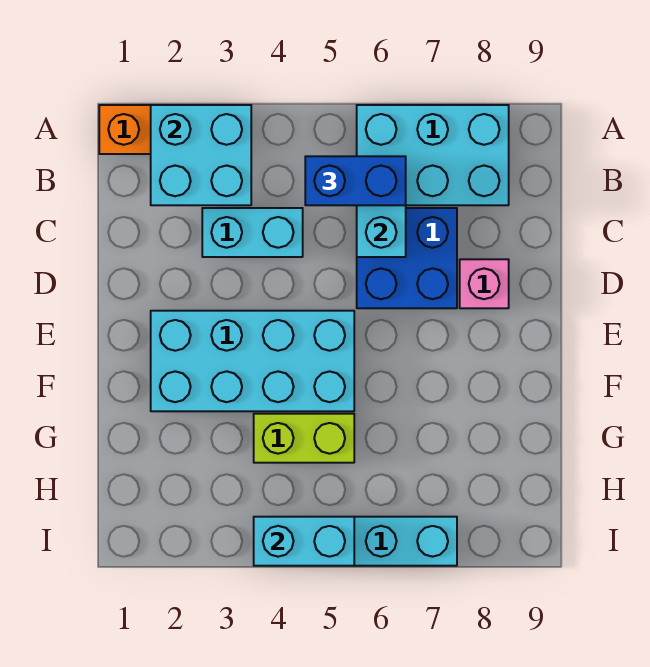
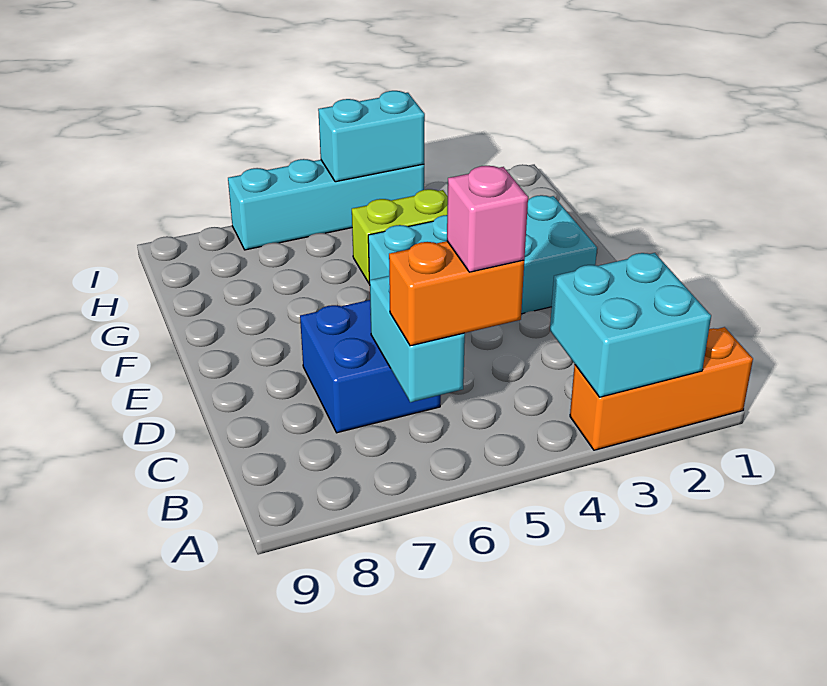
cyan 2x3 brick [357,105,509,205] -> none
blue 1x2 brick [305,156,406,205] -> orange 1x2 brick [389,241,524,346]
cyan 1x2 brick [202,208,303,257] -> none
pink 1x1 brick [460,259,509,308] -> pink 1x1 brick moved to [447,166,528,272]

